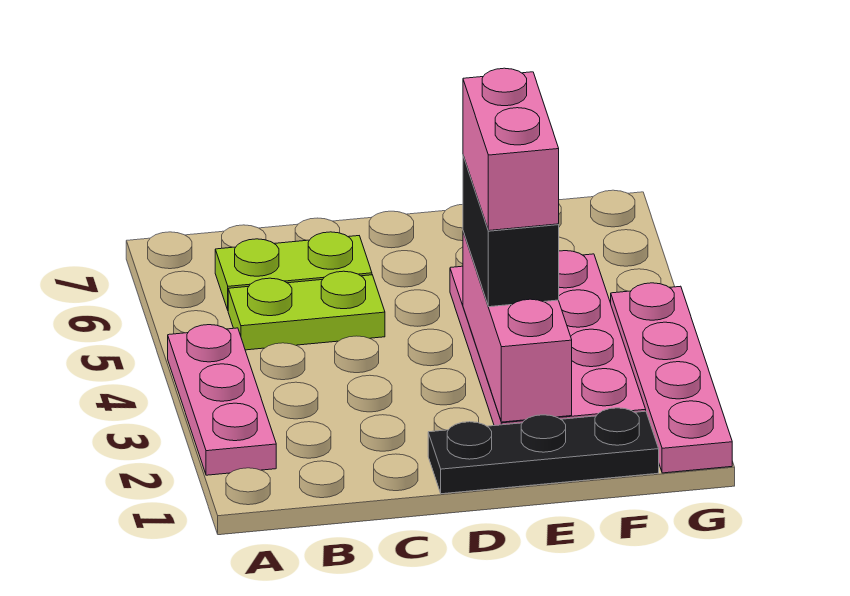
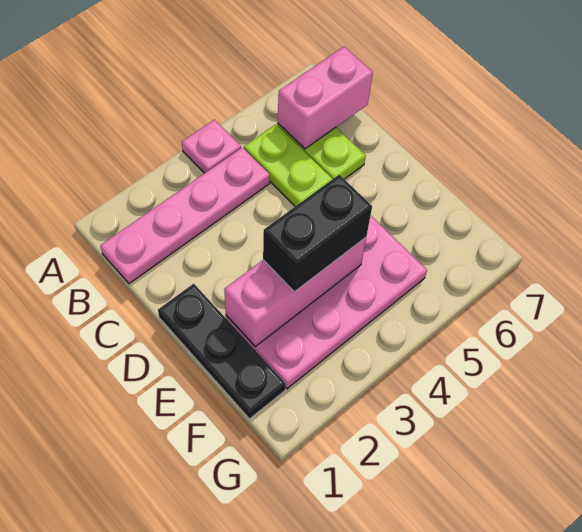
pink 1x3 plate [168,325,276,475] -> pink 1x1 plate [182,120,241,173]
pink 1x2 brick [463,68,559,231] -> pink 1x2 brick moved to [278,47,373,149]
pink 1x4 plate [611,283,732,473] -> pink 1x4 plate moved to [100,147,270,284]

